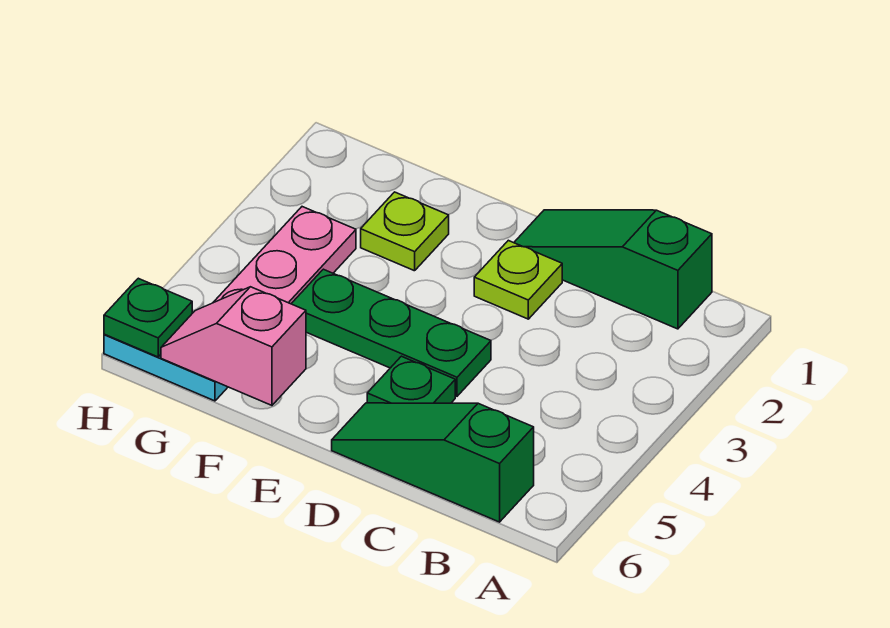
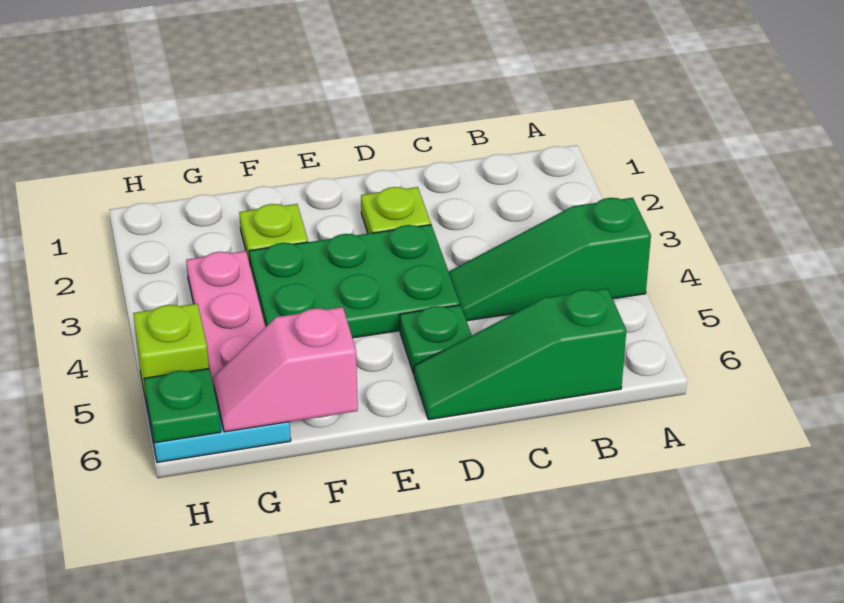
green 1x3 slope [514,210,712,329] -> green 1x3 slope moved to [449,198,651,321]
green 1x3 plate [291,269,491,396] -> green 2x3 plate [249,225,460,338]
none -> lime 1x1 brick [133,304,209,411]

